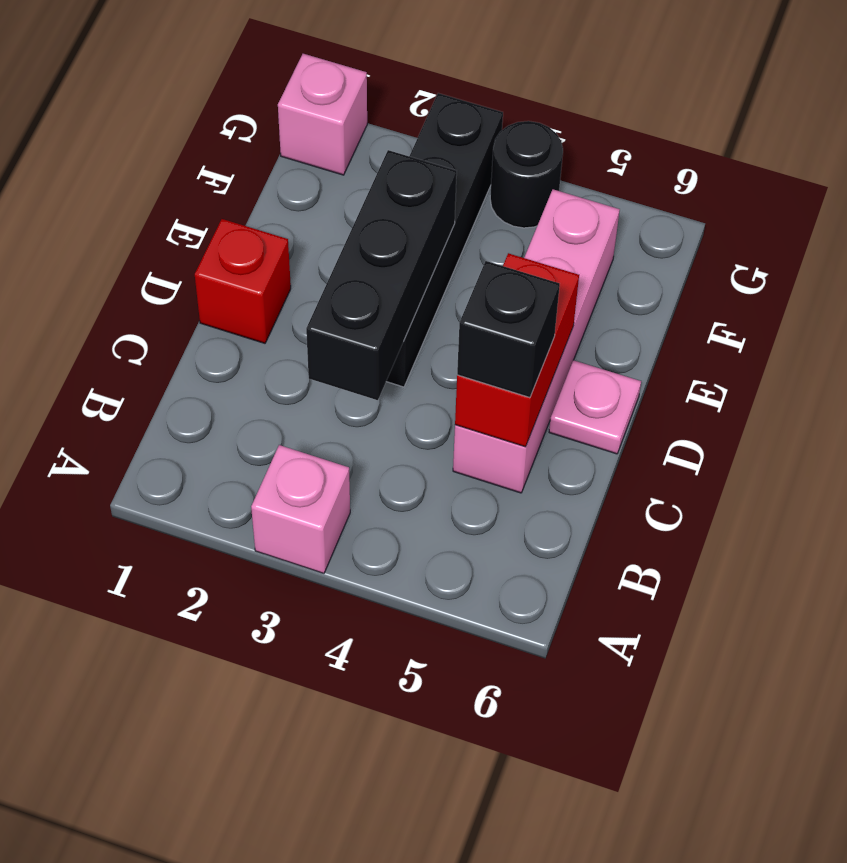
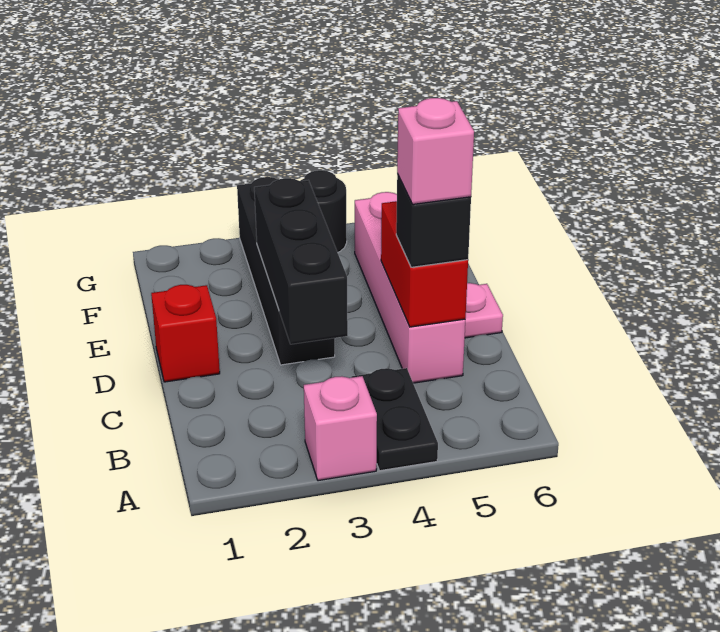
none -> black 1x2 plate [352,368,438,471]
pink 1x1 brick [278,54,367,175] -> pink 1x1 brick moved to [397,98,474,204]

